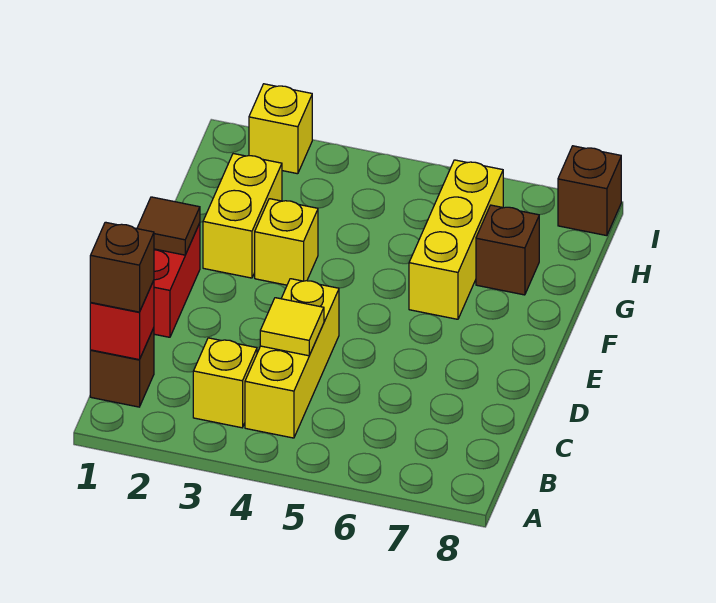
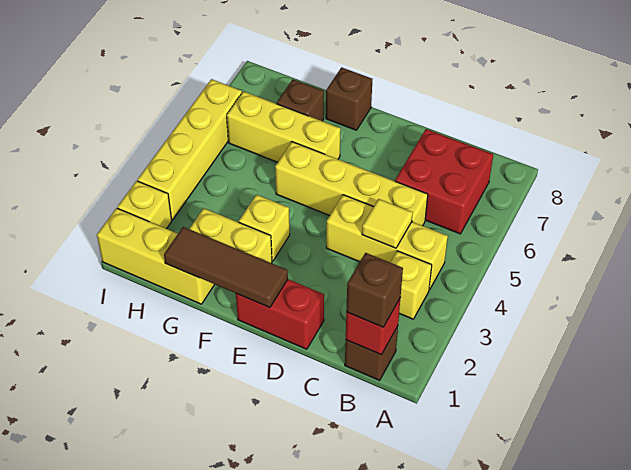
none -> red 2x2 brick [395,129,493,234]
none -> yellow 1x4 brick [275,142,428,226]
brown 1x1 tile [137,197,200,255] -> brown 1x3 tile [164,227,288,308]
none -> yellow 1x3 brick [97,208,215,304]
none -> yellow 1x4 brick [138,79,242,220]
brown 1x1 brick [558,146,621,236] -> brown 1x1 brick moved to [326,67,372,130]

